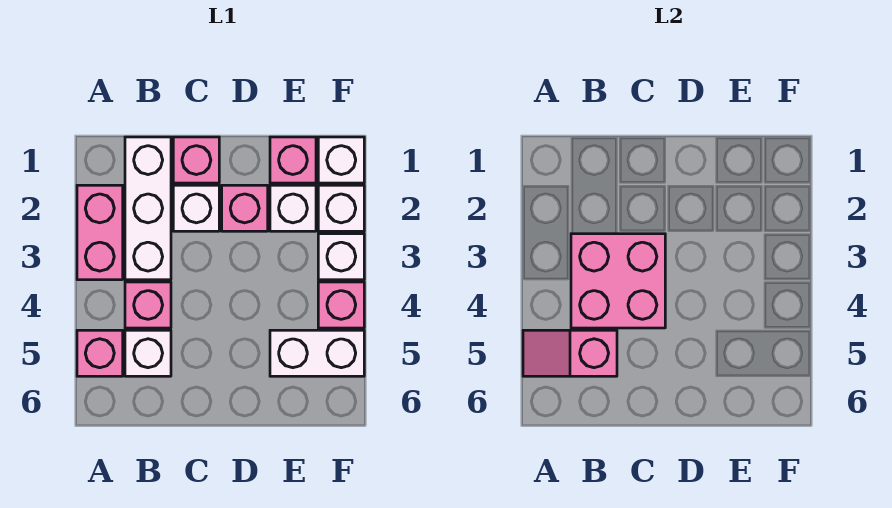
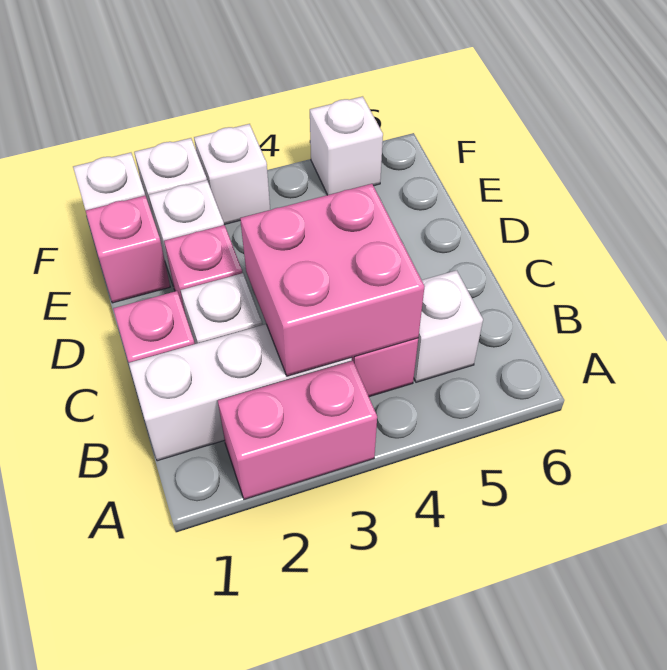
pink 1x1 brick [77,330,123,376] -> none
pink 1x2 slope [523,330,617,376] -> none
white 1x2 brick [270,330,364,376] -> white 1x1 brick [310,96,383,195]
pink 1x1 brick [318,282,364,328] -> none

